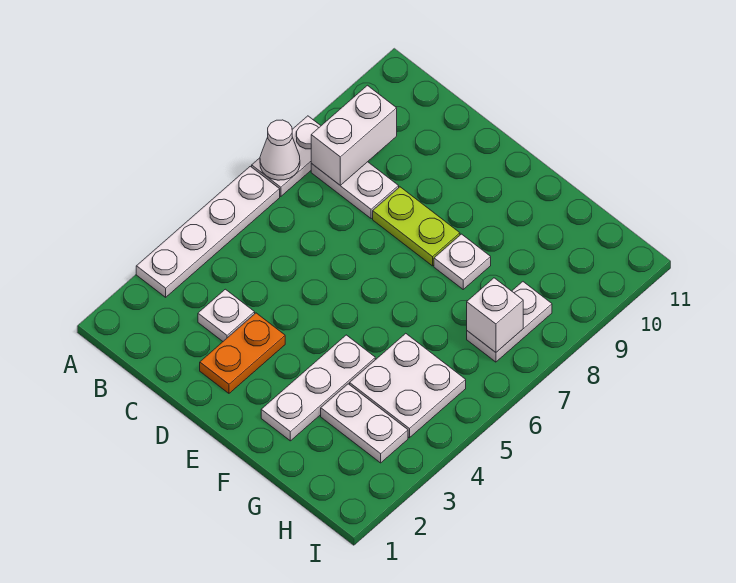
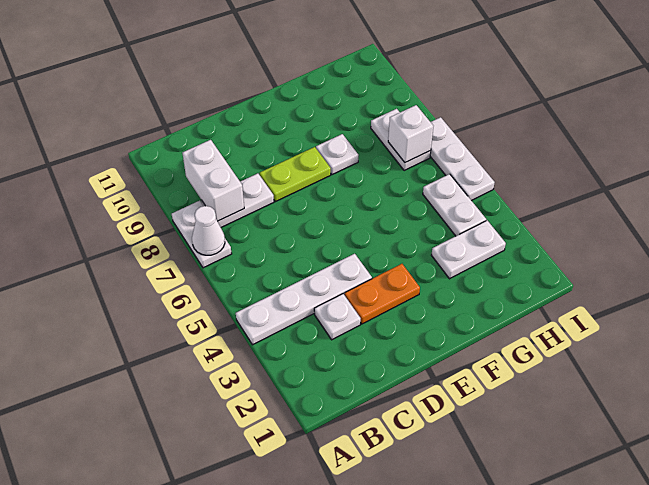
white 1x4 plate [136,166,280,297] -> white 1x4 plate turned to [236,254,372,345]
orange 1x2 plate [200,313,285,393] -> orange 1x2 plate turned to [345,264,420,324]
white 1x3 plate [261,335,375,441] -> white 1x3 plate moved to [430,117,495,201]
white 2x2 plate [350,333,466,438] -> white 1x2 plate [423,174,486,236]

